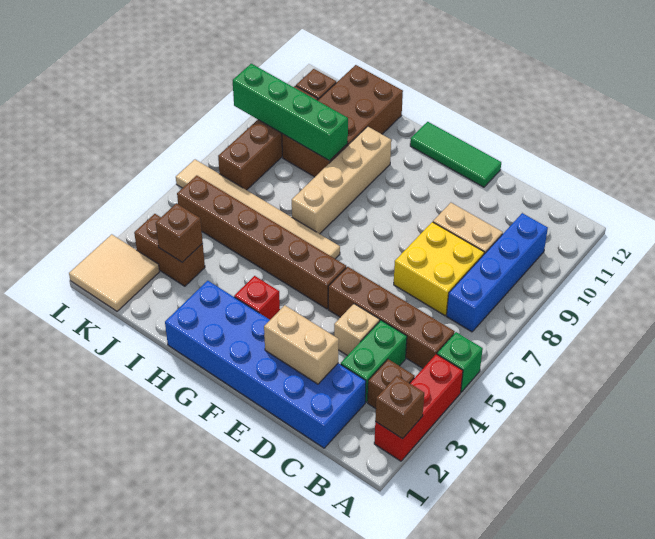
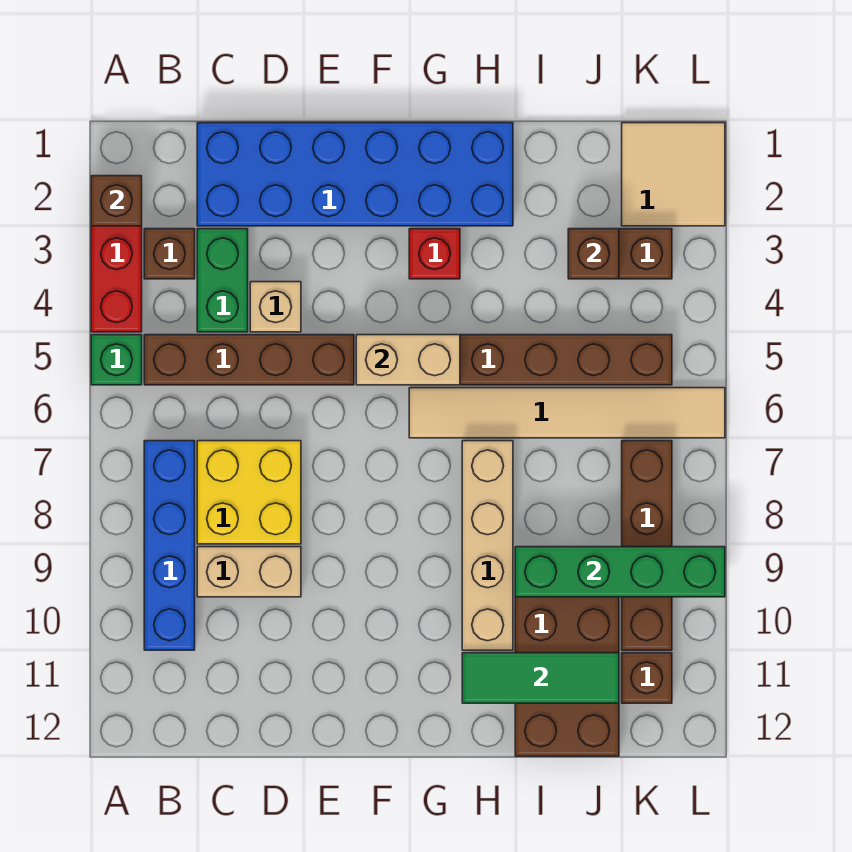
tan 1x2 brick [264,305,339,384] -> tan 1x2 brick moved to [356,335,460,385]
green 1x3 tile [410,122,501,187] -> green 1x3 tile moved to [462,653,619,703]

